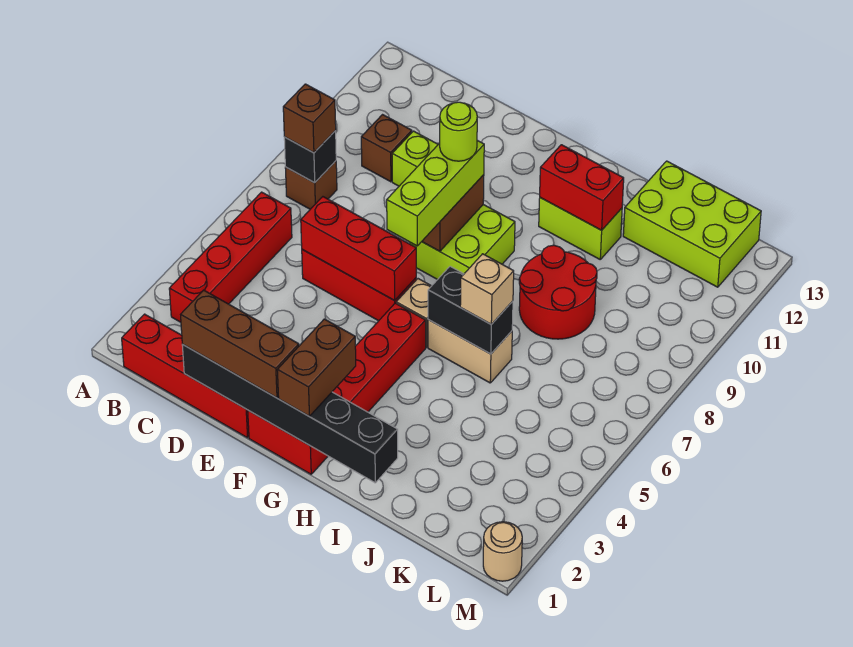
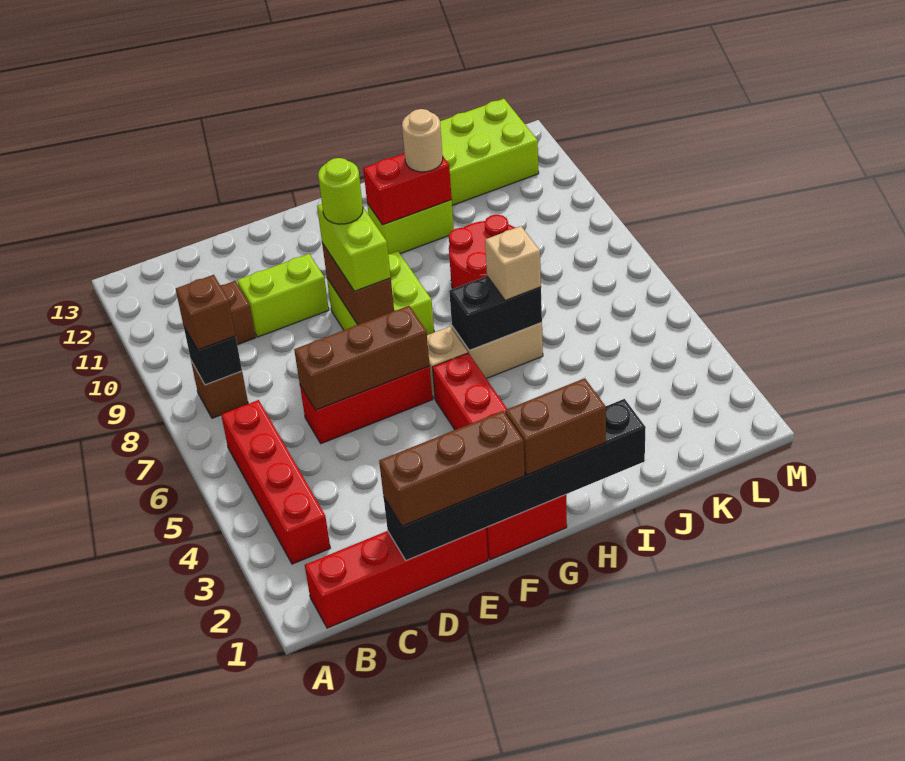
red 1x3 brick [301,197,416,301] -> brown 1x3 brick [294,306,430,410]
lime 1x3 brick [387,140,484,246] -> lime 1x2 brick [317,204,391,291]
brown 1x2 brick [277,319,356,416] -> brown 1x2 brick turned to [505,378,606,475]
tan 1x1 round brick [483,522,522,581] -> tan 1x1 round brick moved to [402,109,443,172]

